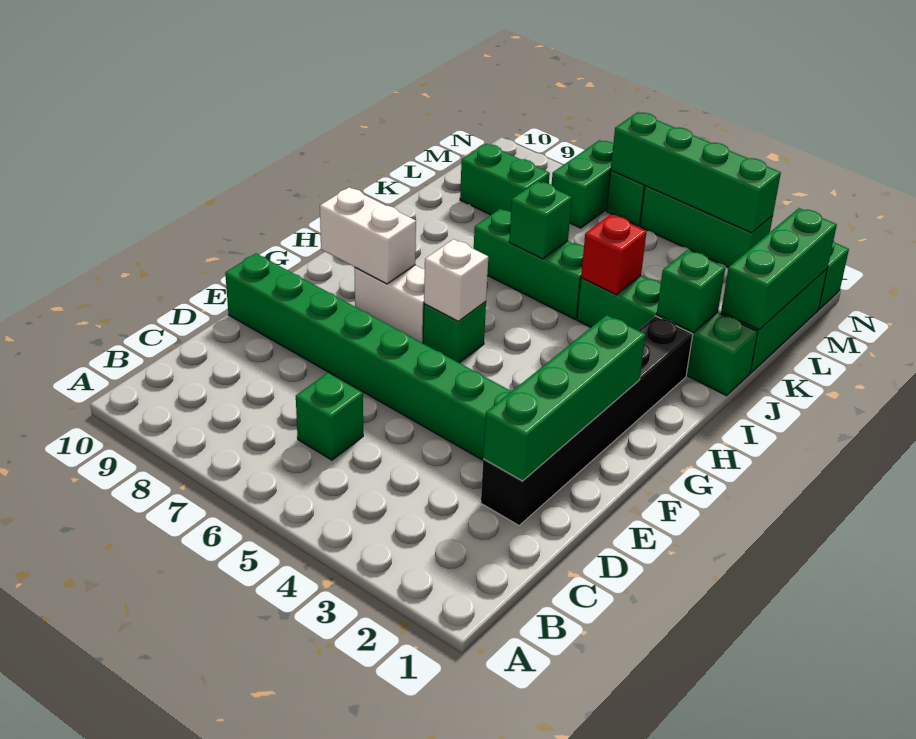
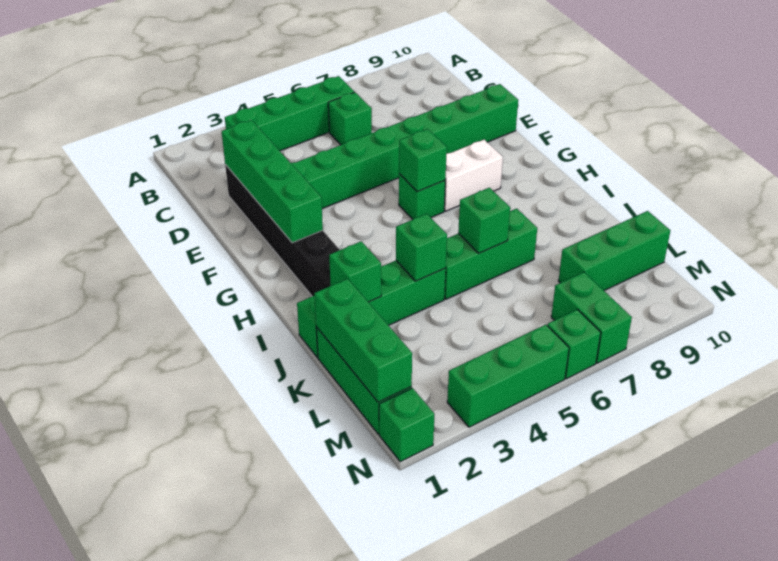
white 1x1 brick [424,239,488,321] -> green 1x1 brick [399,129,447,192]
white 1x2 brick [320,187,416,284] -> none
red 1x1 brick [581,215,647,295] -> green 1x1 brick [396,214,447,281]
green 1x2 brick [460,144,550,215] -> green 1x3 brick [559,211,670,291]
green 1x4 brick [611,112,781,233] -> green 1x4 brick moved to [225,76,354,151]

